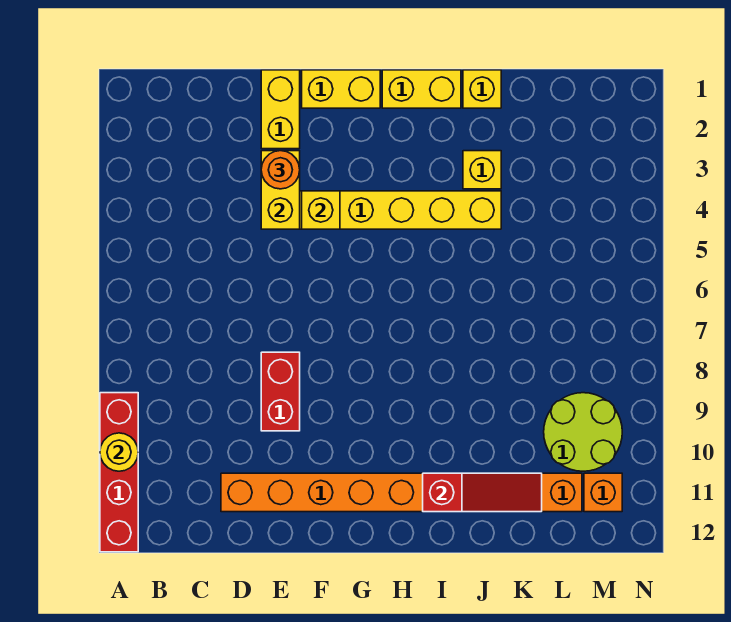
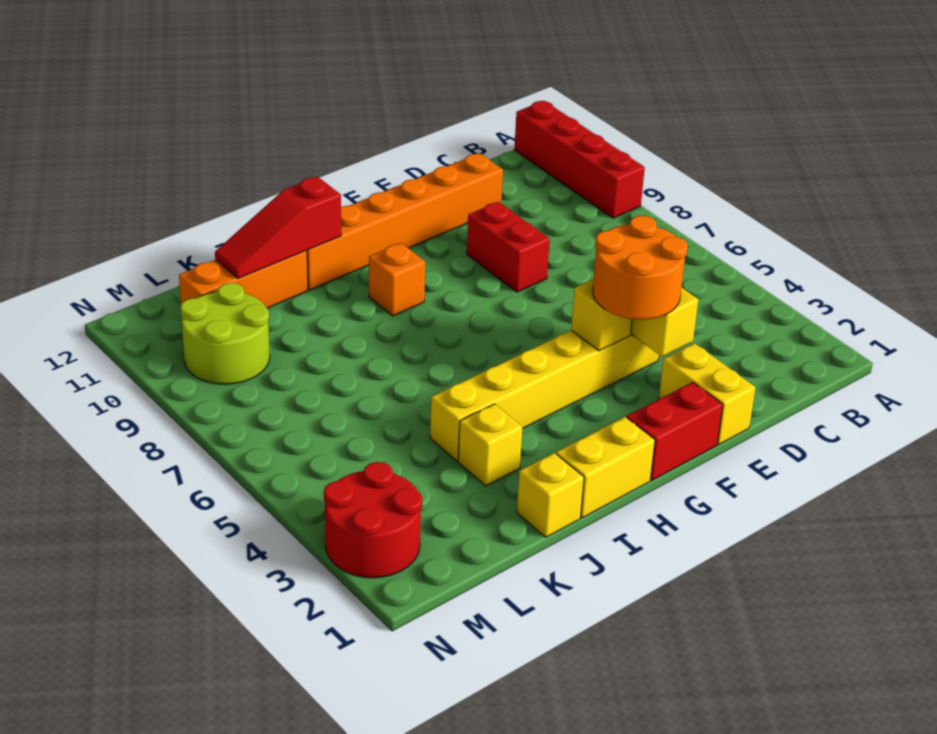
yellow 1x1 round brick [100,433,138,471] -> none
orange 1x1 round brick [261,151,300,189] -> orange 2x2 round brick [593,216,688,320]
yellow 1x2 brick [302,70,380,108] -> red 1x2 brick [627,382,723,480]
none -> red 2x2 round brick [324,462,422,578]
orange 1x1 brick [584,473,622,512] -> orange 1x1 brick moved to [369,243,425,316]

